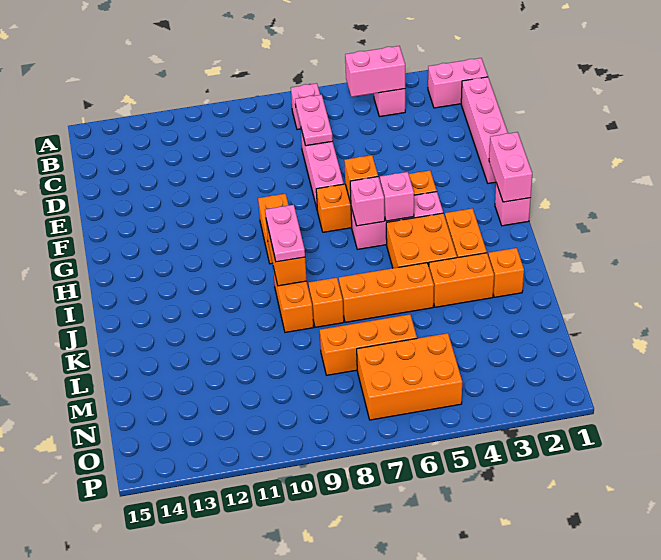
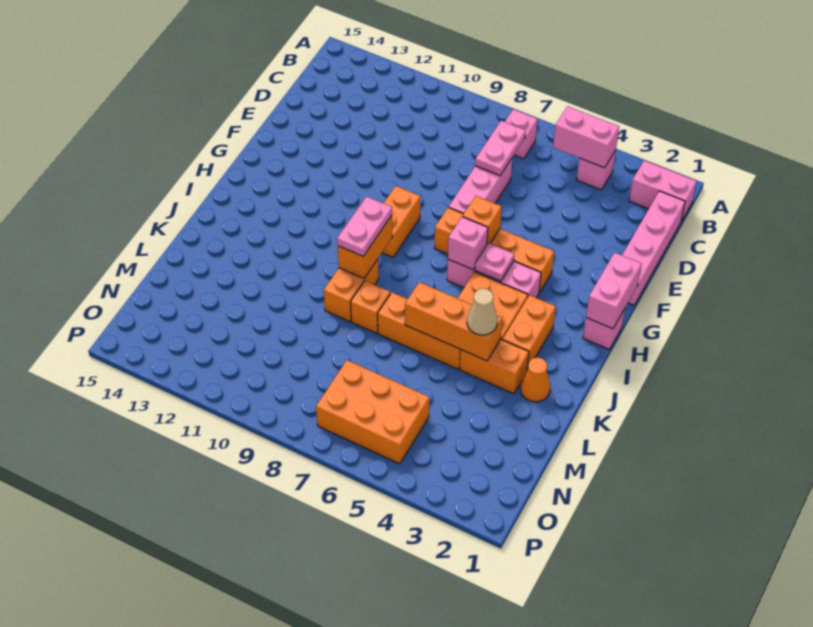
pink 1x1 brick [380,172,414,221] -> pink 1x1 plate [475,243,514,281]
orange 1x1 brick [488,248,524,297] -> orange 1x1 cone [520,357,550,402]
none -> tan 1x1 cone [467,289,497,335]
orange 1x3 brick [320,314,417,375] -> orange 1x3 brick moved to [405,282,502,361]

